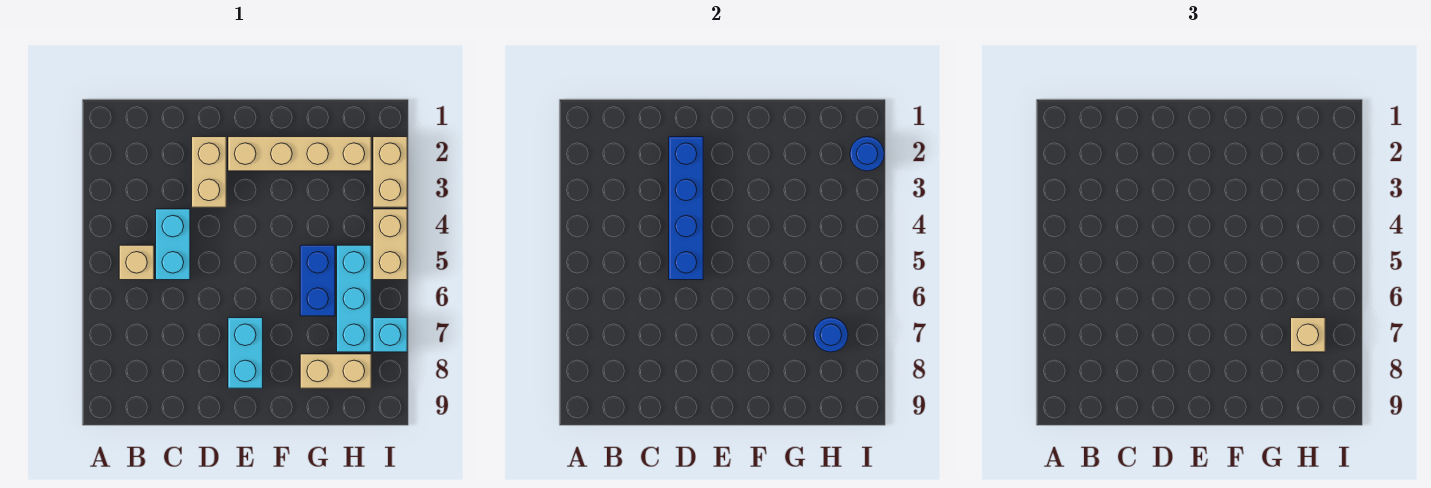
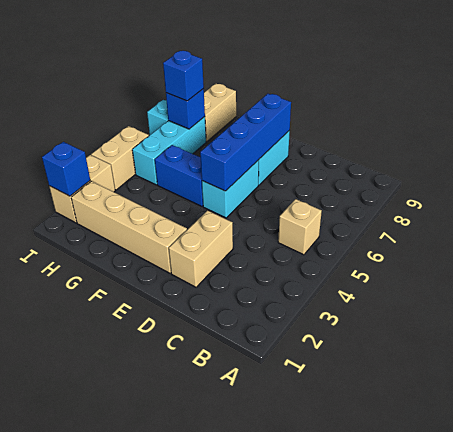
cyan 1x2 brick [156,209,190,280] -> cyan 1x2 brick moved to [202,160,259,218]
blue 1x4 brick [669,137,703,280] -> blue 1x4 brick moved to [200,94,291,191]
blue 1x2 brick [300,245,335,316] -> blue 1x2 brick turned to [155,145,203,206]
tan 1x2 brick [300,354,371,388] -> tan 1x2 brick turned to [204,84,236,142]
blue 1x1 round brick [814,318,848,352] -> blue 1x1 brick [166,89,205,129]
tan 1x1 brick [1291,318,1325,352] -> blue 1x1 brick [163,51,204,101]
blue 1x1 round brick [850,137,884,171] -> blue 1x1 brick [42,142,90,196]

